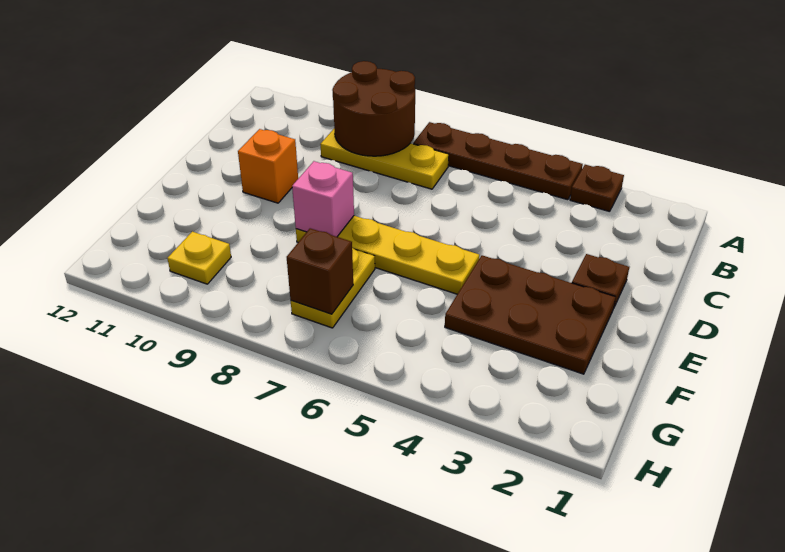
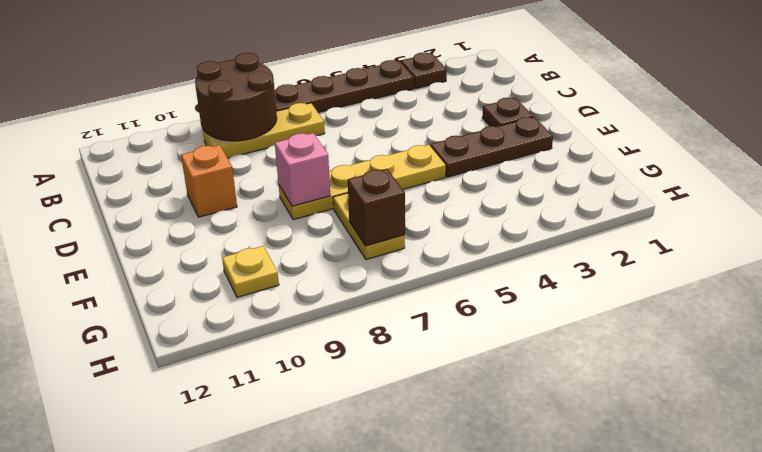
brown 2x3 plate [445,255,616,374] -> brown 1x3 plate [431,117,553,177]

